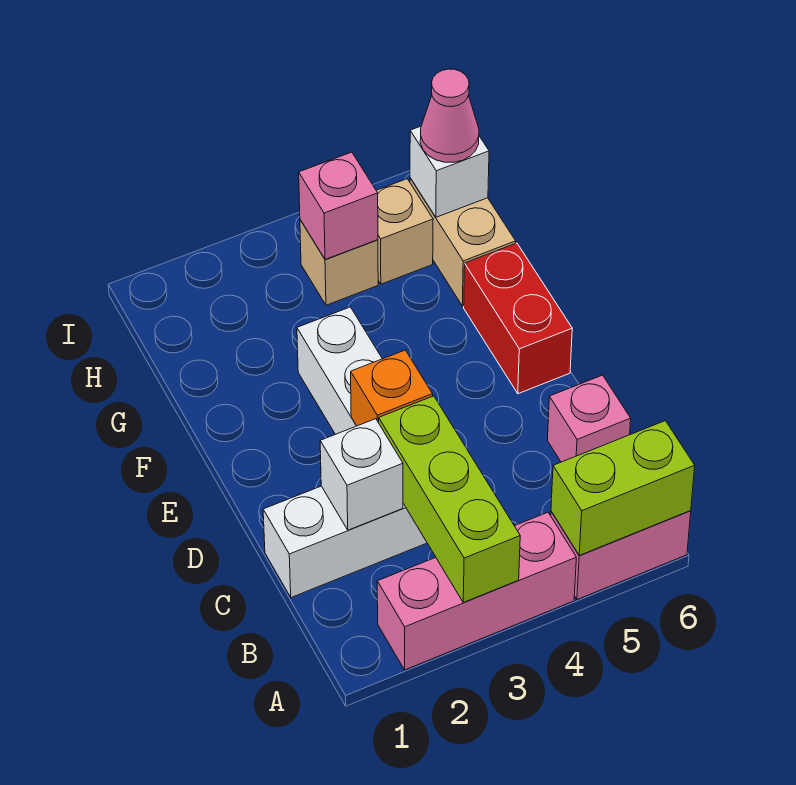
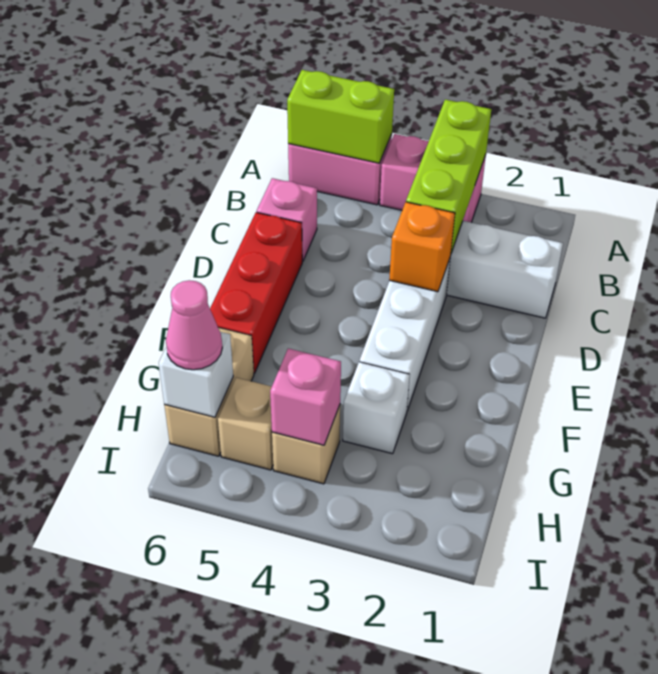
pink 1x3 brick [377,512,576,670] -> pink 1x2 brick [380,134,486,223]
white 1x1 brick [320,419,403,530] -> white 1x1 brick moved to [343,362,410,454]
red 1x2 brick [464,243,572,394] -> red 1x3 brick [210,212,302,373]

